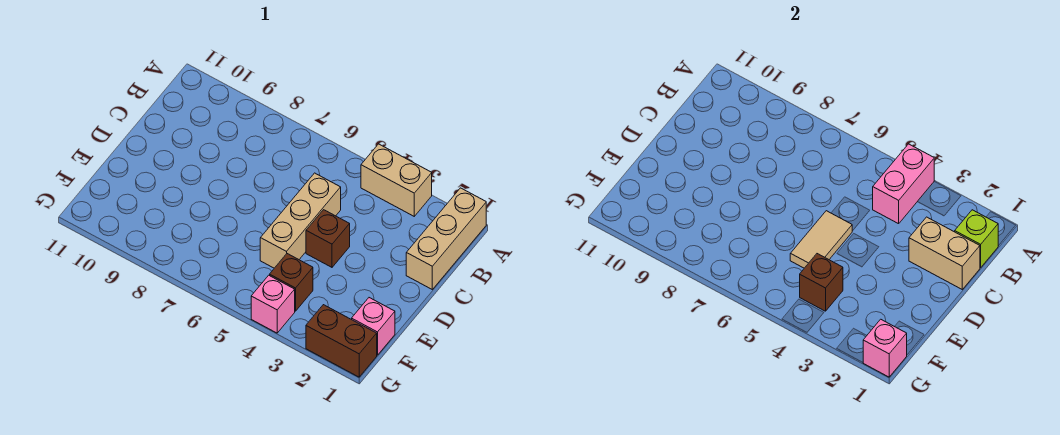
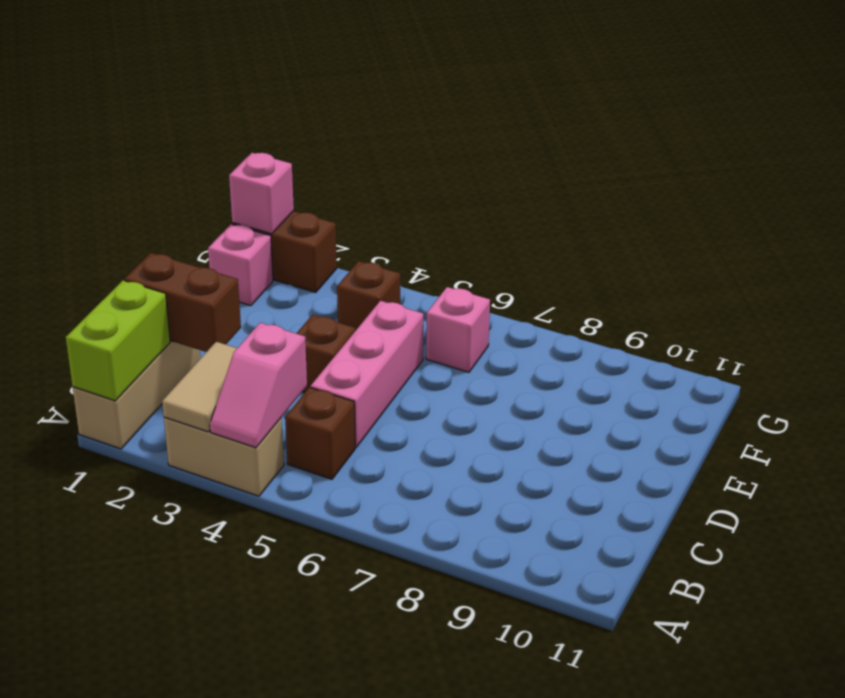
pink 1x2 brick [873,144,934,224] -> pink 1x2 slope [210,323,307,448]
lime 1x1 brick [955,210,998,268] -> lime 1x2 brick [66,280,170,401]
tan 1x2 brick [909,217,980,289] -> brown 1x2 brick [124,253,241,352]
tan 1x3 brick [260,173,341,268] -> pink 1x3 brick [311,301,423,447]
tan 1x2 tile [790,211,852,268] -> tan 1x2 tile moved to [162,342,237,432]
brown 1x1 brick [800,254,843,311] -> brown 1x1 brick moved to [285,387,355,479]
pink 1x1 brick [251,275,295,333] -> pink 1x1 brick moved to [426,287,490,372]

